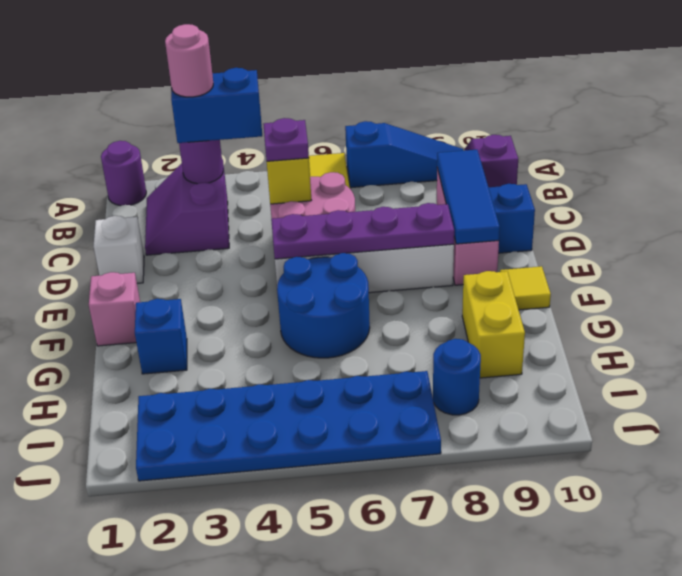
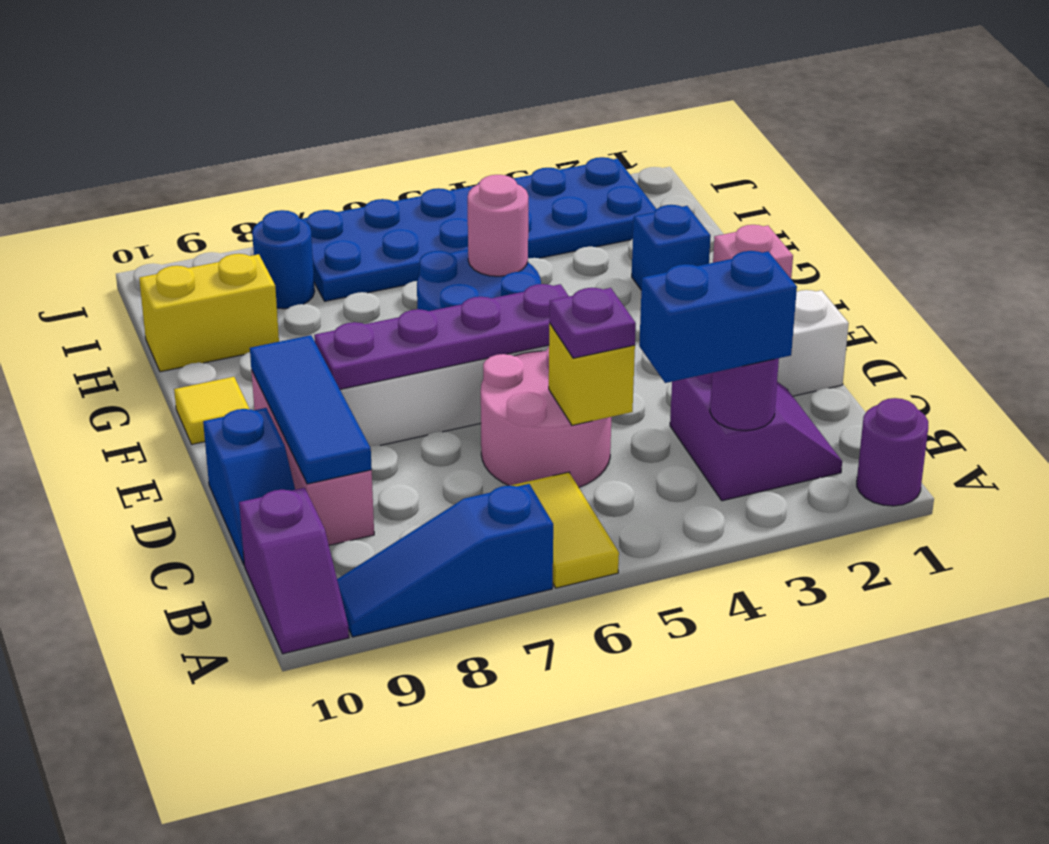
pink 1x1 round brick [165,24,213,97] -> pink 1x1 round brick moved to [468,175,528,276]
yellow 1x2 brick [462,271,525,378] -> yellow 1x2 brick turned to [139,254,279,372]

